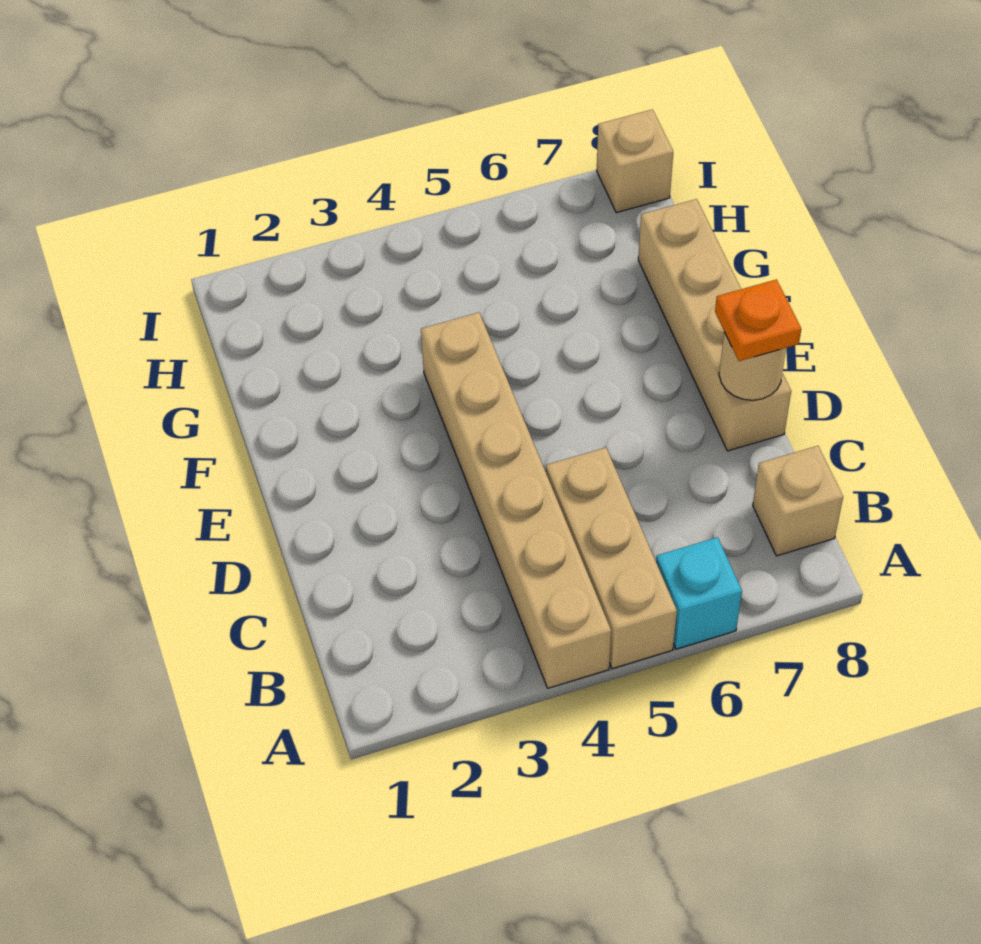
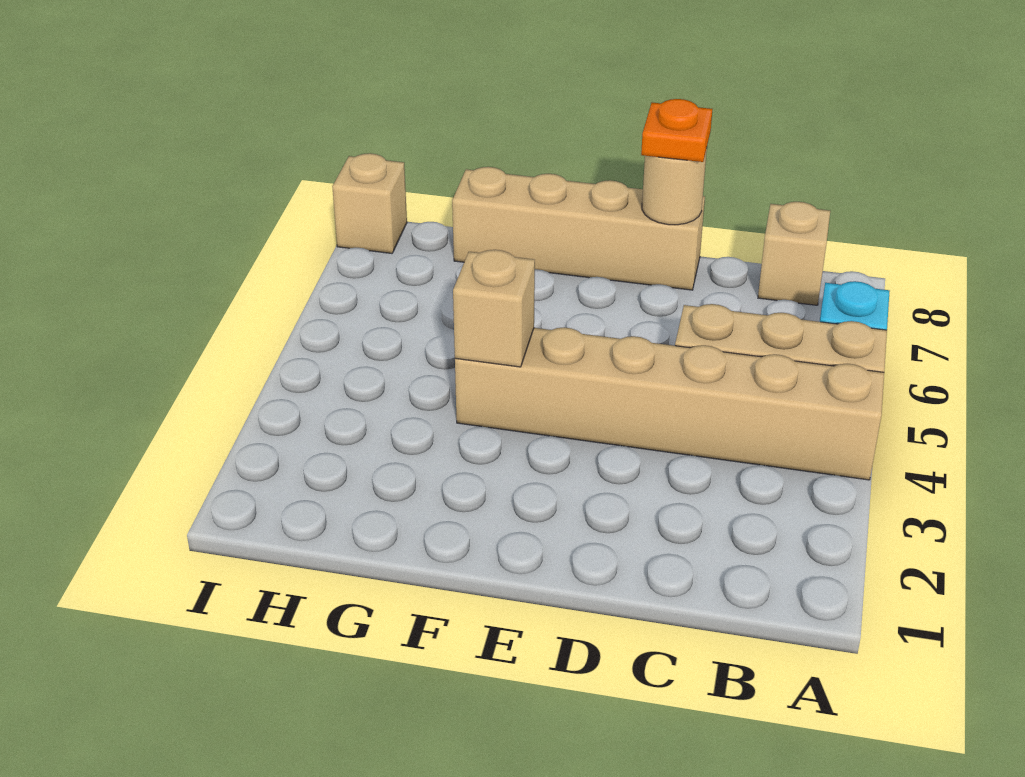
none -> tan 1x1 brick [453,250,535,367]

